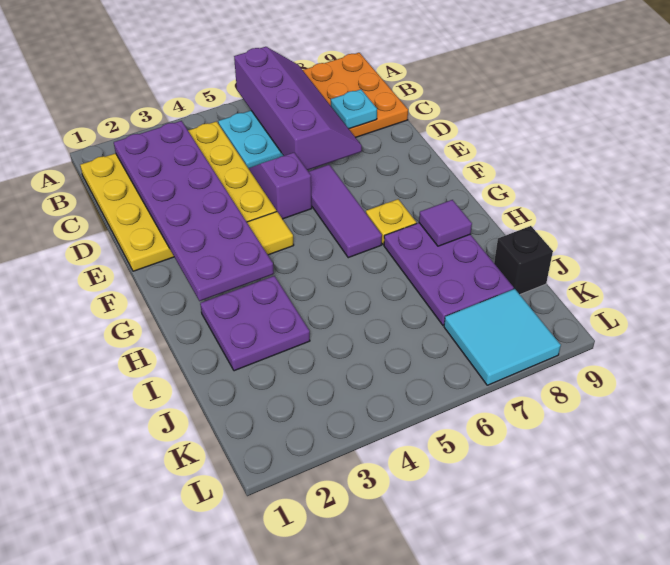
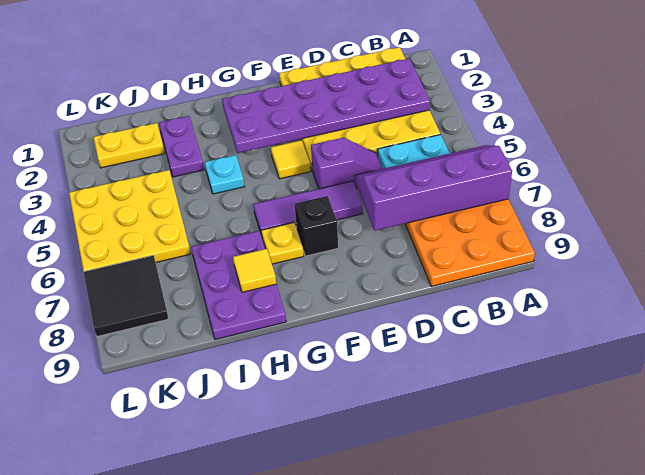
purple 2x4 slope [234,47,362,170] -> purple 2x4 slope turned to [355,145,512,231]
cyan 1x1 plate [331,89,377,129] -> cyan 1x1 plate moved to [205,155,244,194]
purple 2x2 plate [200,276,310,371] -> purple 1x2 plate [159,116,204,177]
purple 2x3 plate [384,223,514,325] -> purple 2x3 plate turned to [191,231,286,340]
purple 1x1 tile [419,200,472,246] -> yellow 1x1 tile [233,249,276,292]
none -> yellow 1x2 plate [93,123,165,168]
none -> yellow 3x3 plate [69,170,191,272]
black 1x1 brick [494,226,553,294] -> black 1x1 brick moved to [295,196,338,256]
cyan 2x2 tile [444,289,561,385] -> black 2x2 tile [84,255,169,336]

